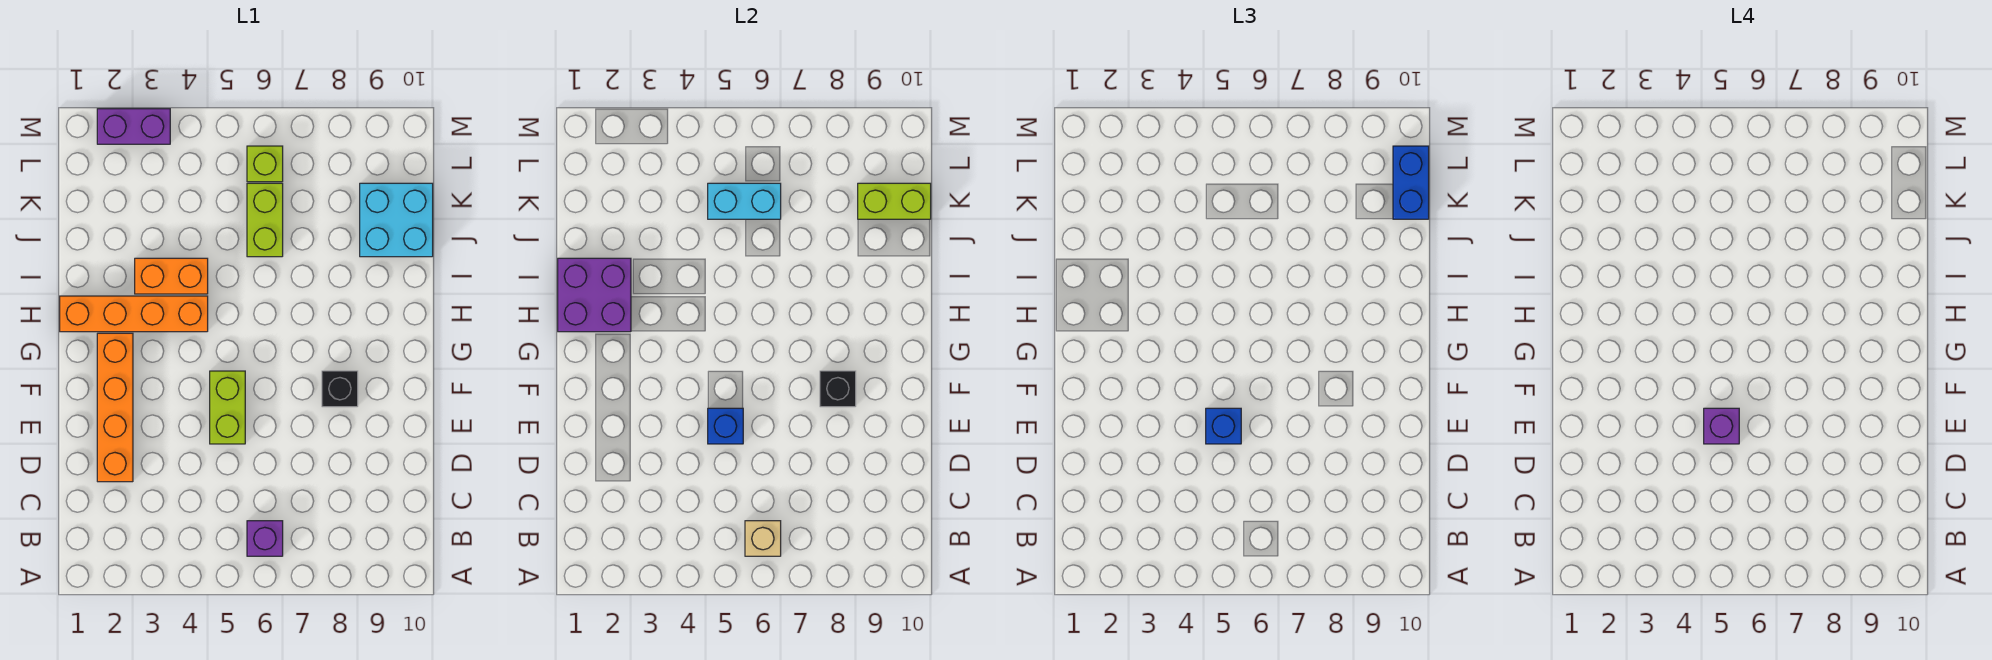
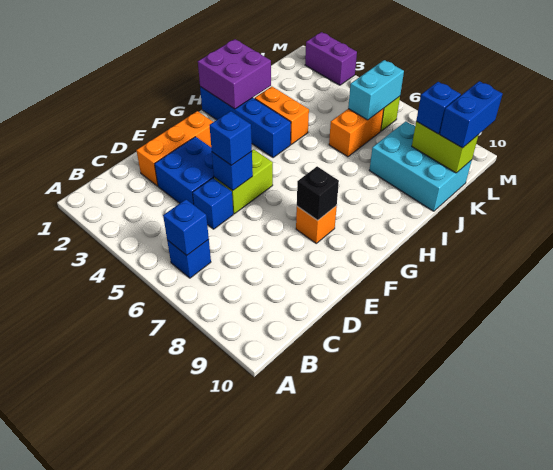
purple 1x1 brick [247,521,283,556] -> blue 1x1 brick [167,239,211,278]
tan 1x1 brick [745,521,781,556] -> blue 1x1 brick [163,199,209,255]
orange 1x4 brick [97,333,133,482] -> orange 1x3 brick [136,111,213,186]
none -> blue 2x2 brick [155,137,214,205]
none -> blue 1x1 brick [193,178,233,229]
purple 1x1 brick [1704,408,1739,444] -> none
black 1x1 brick [322,371,358,407] -> orange 1x1 brick [296,206,337,243]
orange 1x4 brick [60,296,208,332] -> blue 1x4 brick [200,87,291,158]
lime 1x2 brick [247,183,283,257] -> orange 1x2 brick [329,109,384,157]
cyan 2x2 brick [360,183,433,257] -> cyan 2x3 brick [369,121,472,211]
cyan 1x2 brick [708,183,781,219] -> cyan 1x2 brick turned to [348,60,404,120]
none -> blue 1x1 brick [416,82,461,134]

